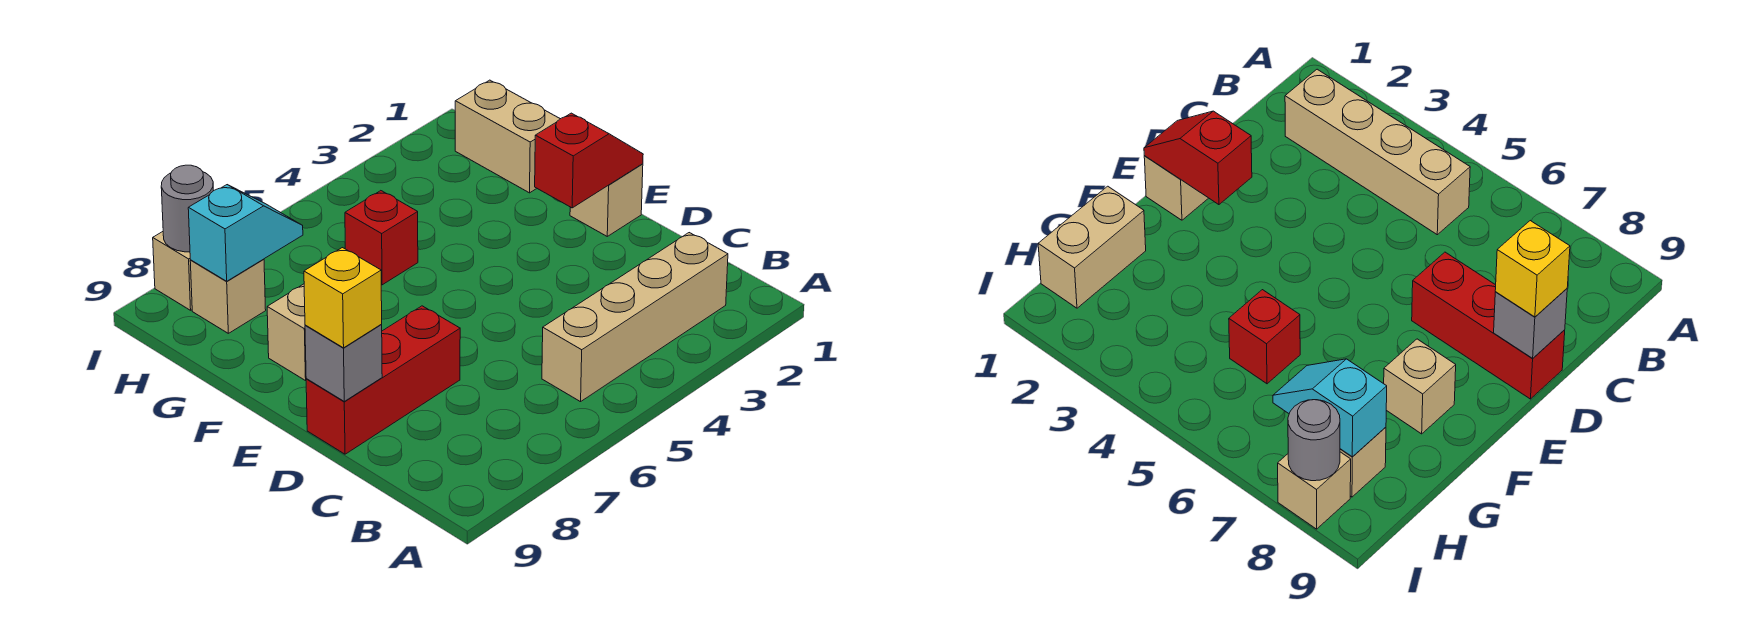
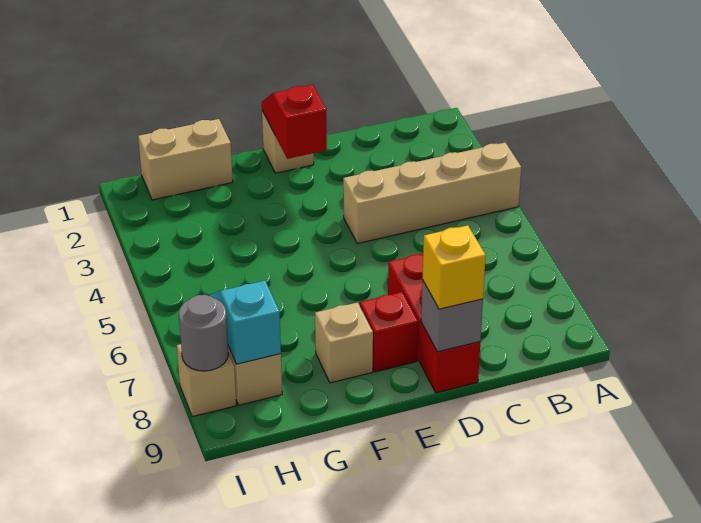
tan 1x4 brick [542,233,728,402] -> tan 1x4 brick turned to [343,142,521,243]
red 1x1 brick [345,191,418,285] -> red 1x1 brick moved to [360,292,418,372]

